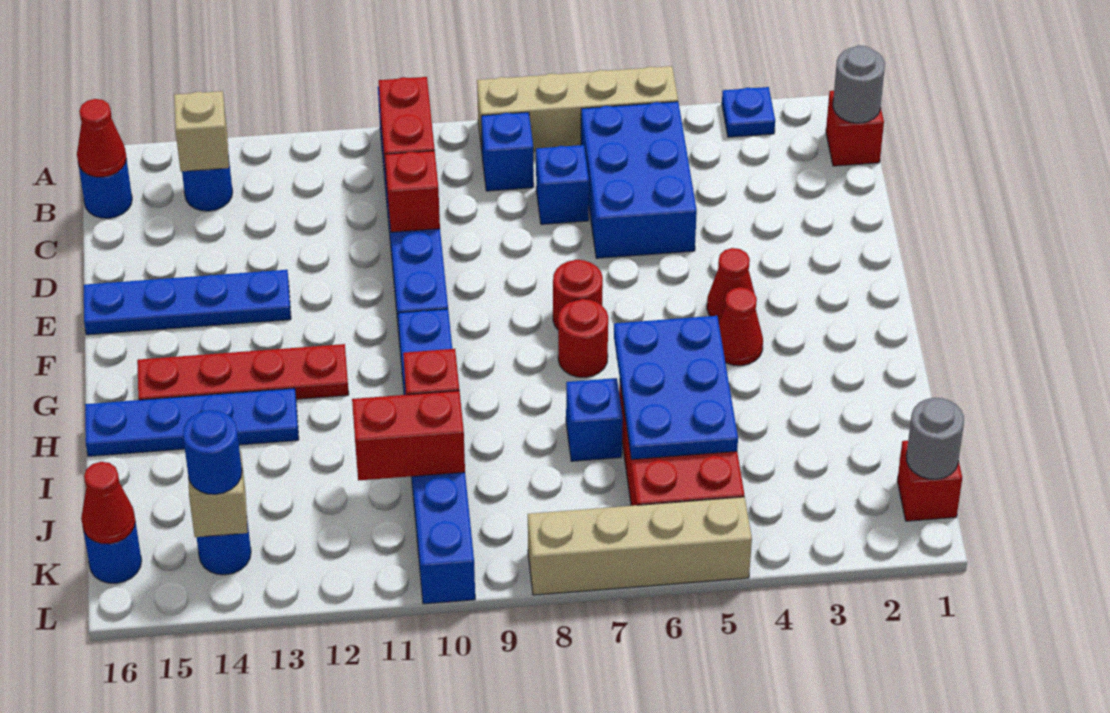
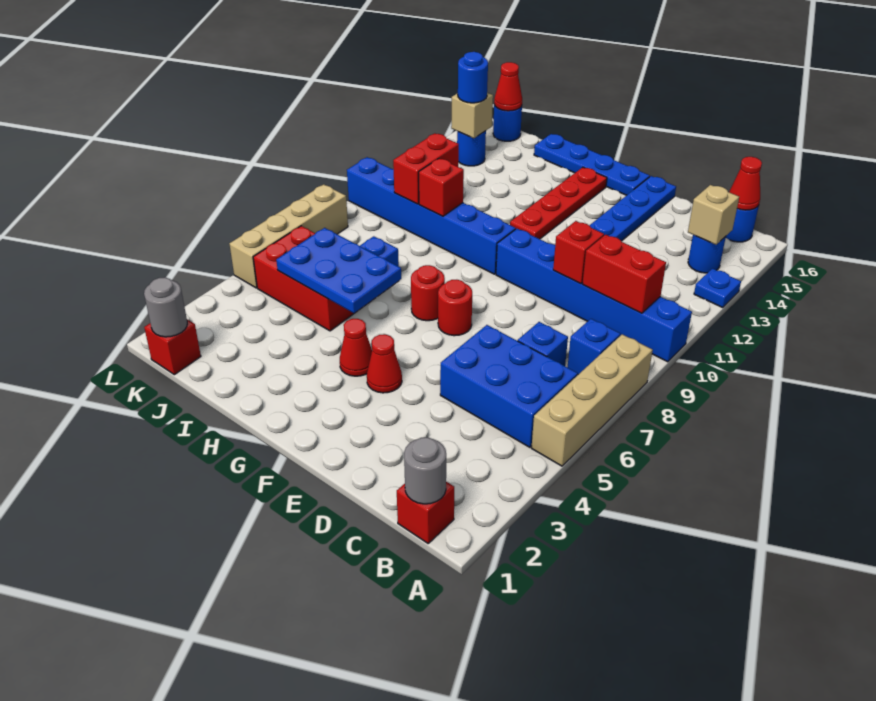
blue 1x1 plate [722,87,775,137] -> blue 1x1 plate moved to [694,269,741,307]
blue 1x4 plate [85,388,299,456] -> blue 1x4 plate turned to [534,134,650,195]

